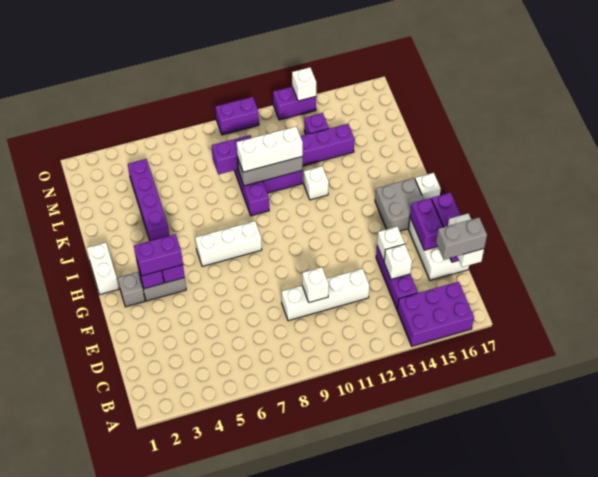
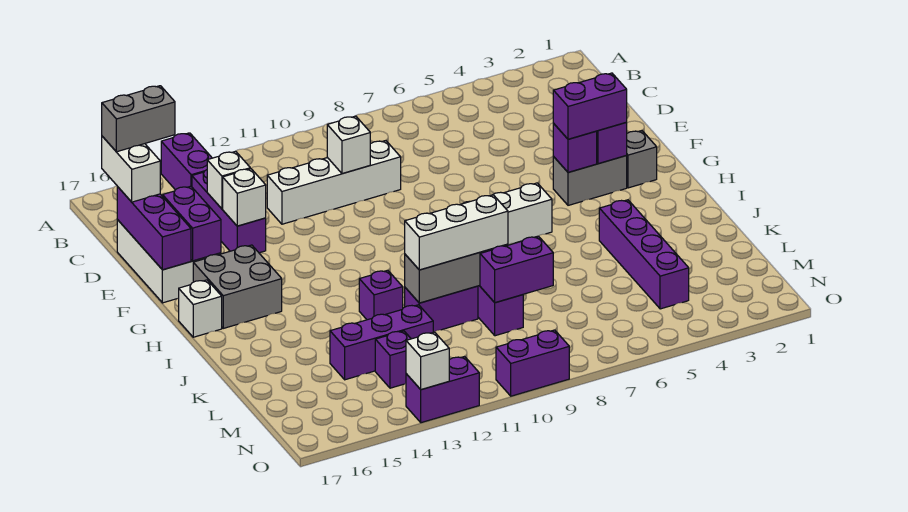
purple 2x3 brick [397,282,474,346] -> purple 1x2 brick [161,133,212,190]
white 1x2 brick [87,243,119,295] -> none
white 1x1 brick [304,166,329,200] -> purple 1x1 brick [359,270,403,320]

